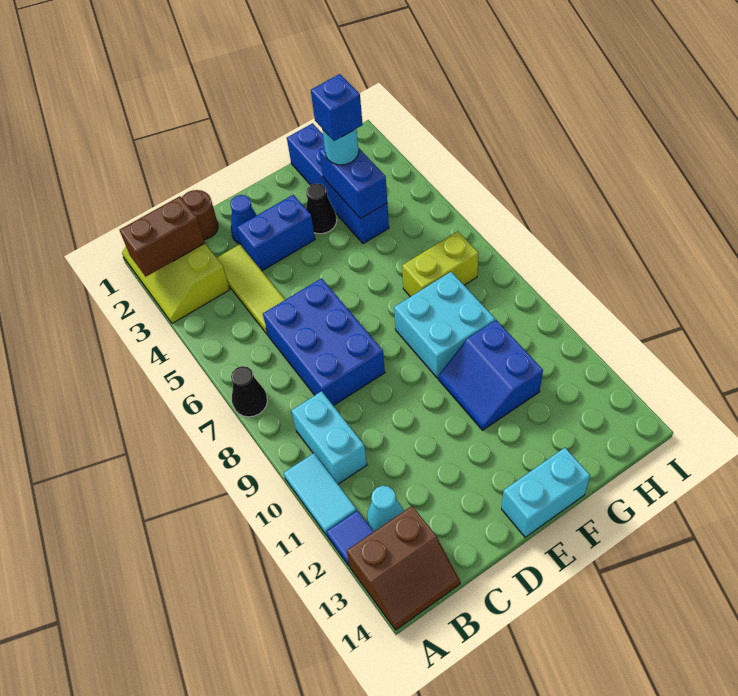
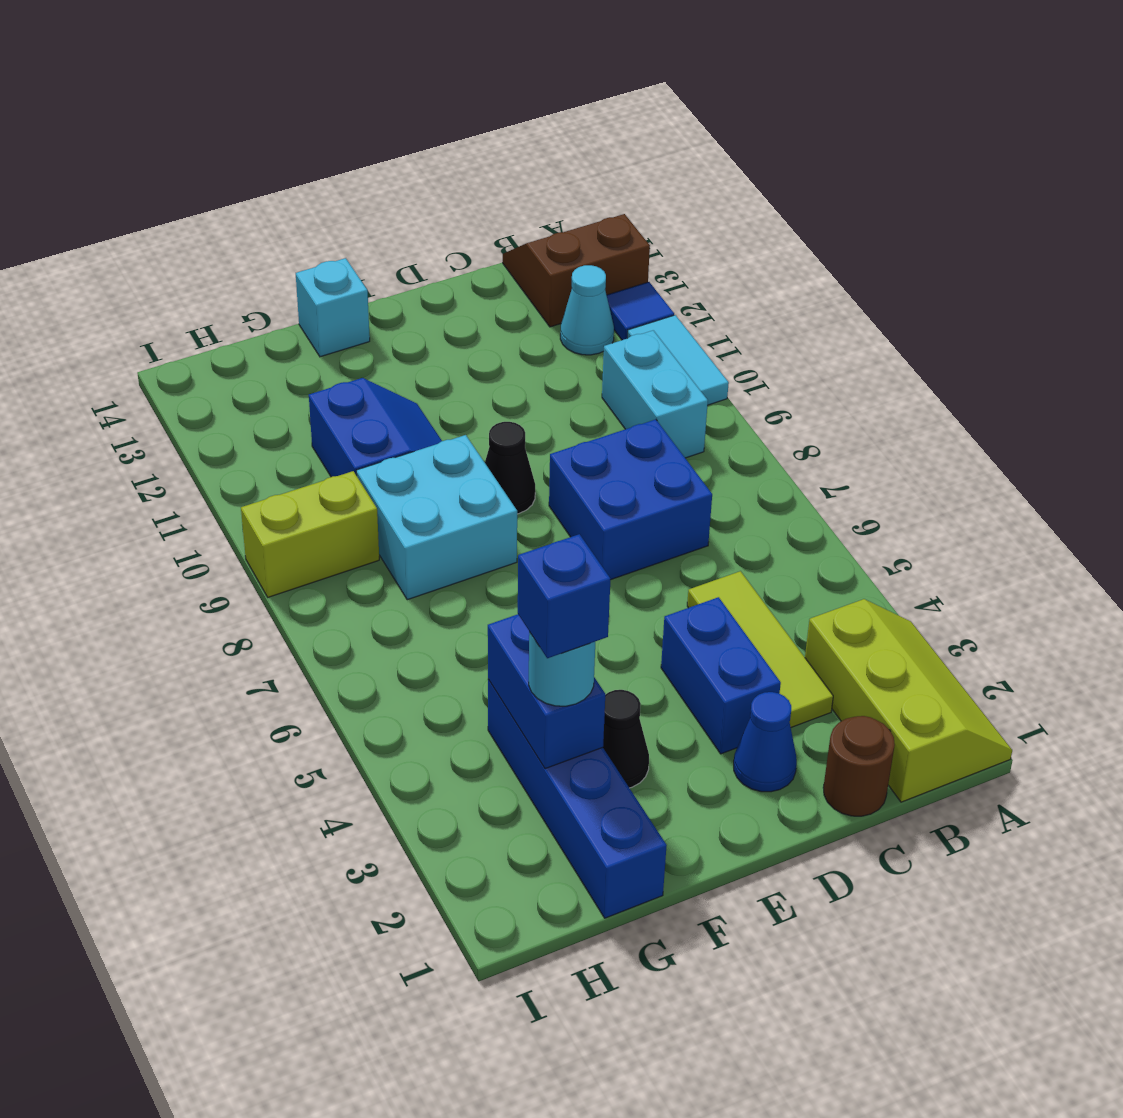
brown 1x2 brick [120,196,205,277] -> none
black 1x1 cone [231,366,267,417] -> black 1x1 cone moved to [485,422,535,514]
blue 2x3 brick [263,278,385,406] -> blue 2x2 brick [549,419,712,579]
blue 1x2 brick [237,195,315,271] -> blue 1x2 brick turned to [661,597,781,754]
cyan 1x2 brick [501,448,590,537] -> cyan 1x1 brick [296,258,370,357]
lime 1x2 brick [402,231,479,297] -> lime 1x2 brick moved to [241,471,379,597]

